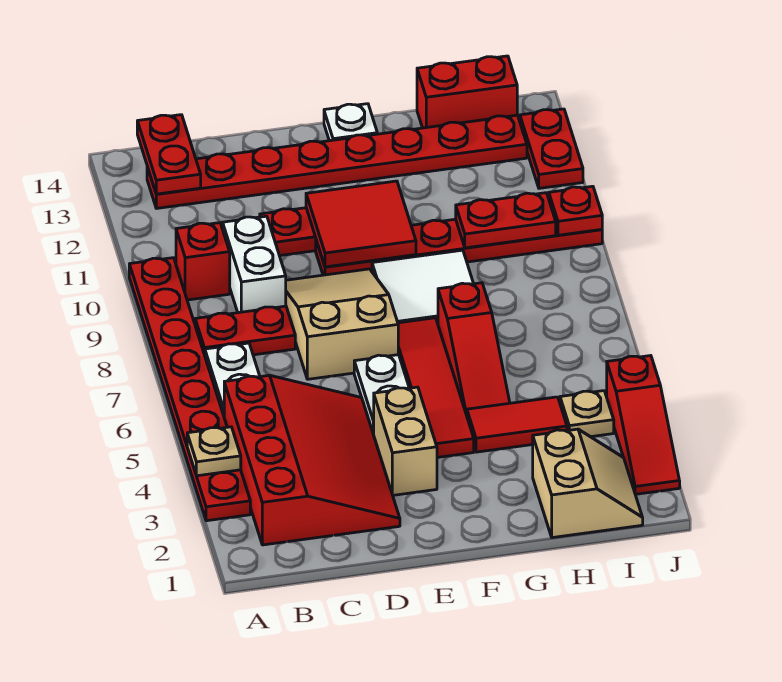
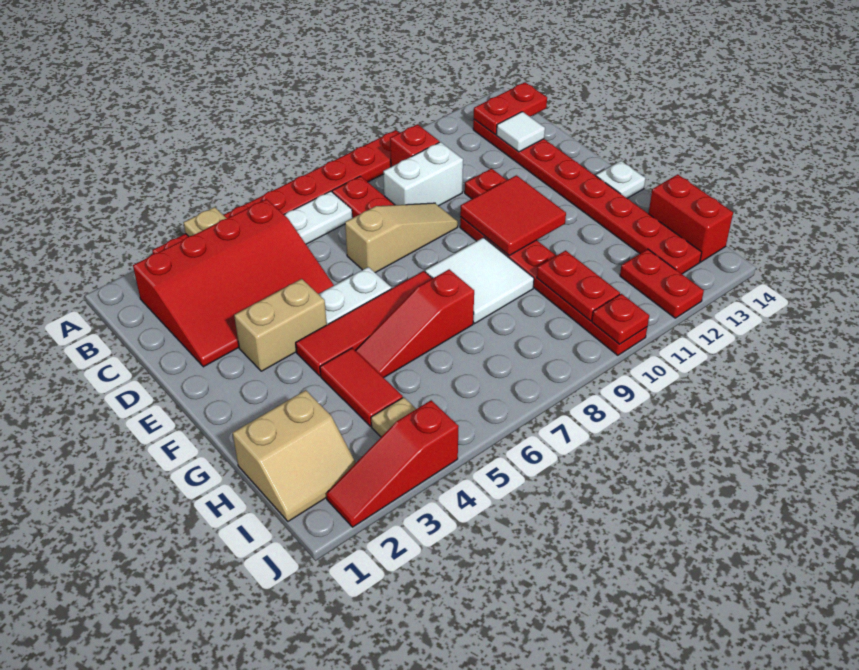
none -> white 1x1 tile [496,112,545,152]
tan 2x3 slope [286,269,398,379] -> tan 1x3 slope [345,203,458,273]
red 1x2 plate [520,109,583,188] -> red 1x2 plate turned to [620,249,704,318]

